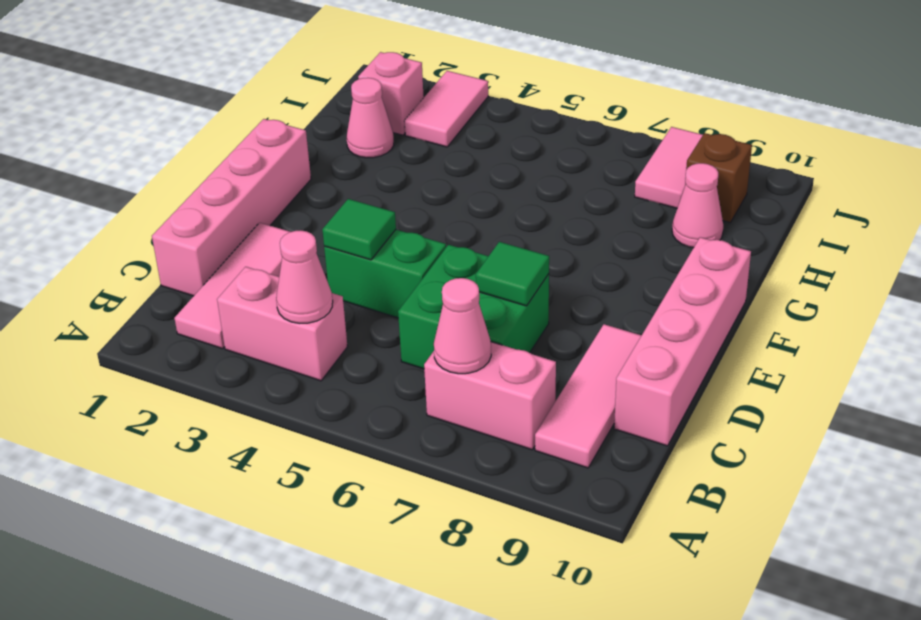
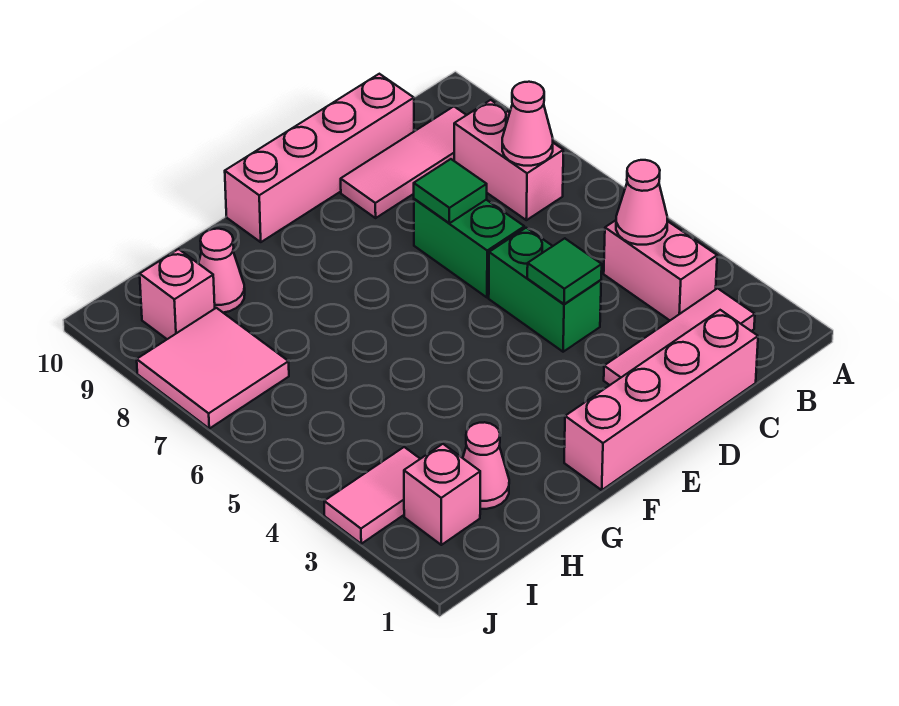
green 2x2 brick [398,245,549,369] -> green 1x2 brick [414,199,524,297]
pink 1x2 tile [635,127,703,208] -> pink 2x2 tile [137,308,289,429]
brown 1x1 brick [686,133,752,223] -> pink 1x1 brick [140,249,215,339]

